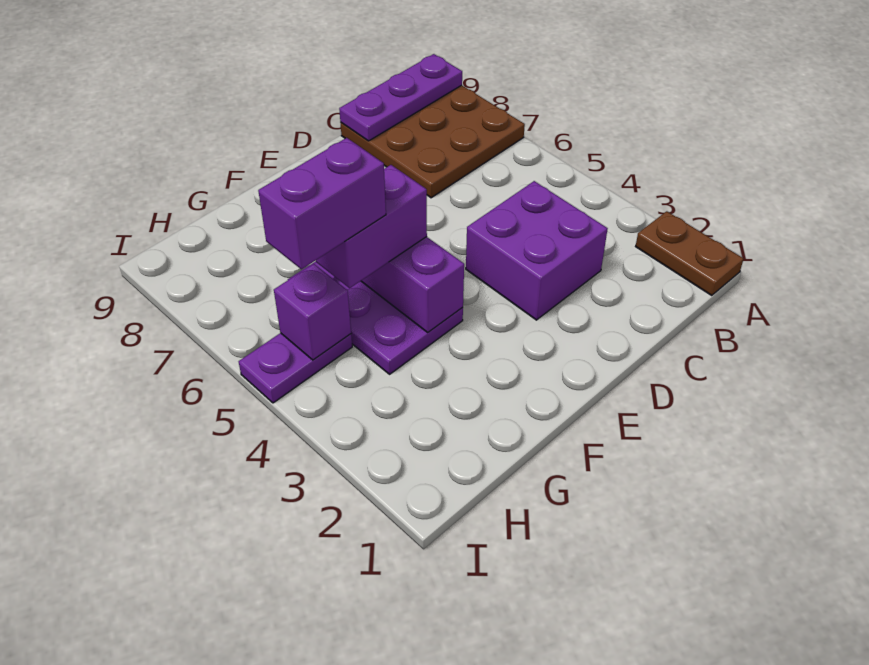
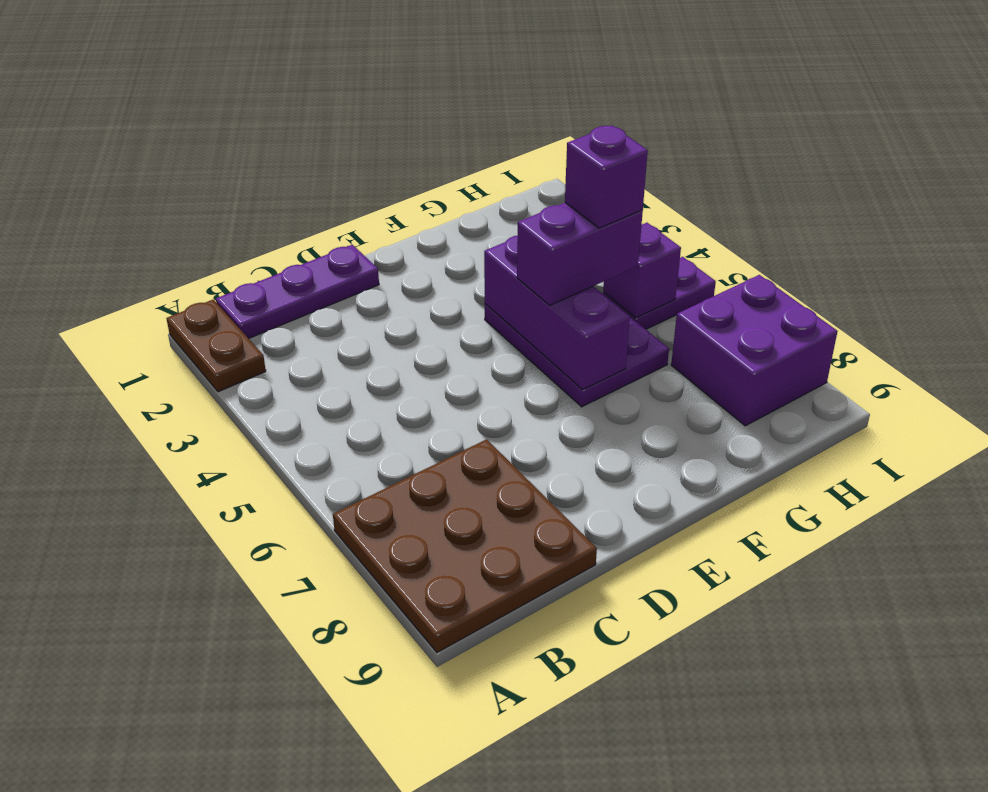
purple 1x3 plate [339,54,462,141] -> purple 1x3 plate moved to [216,245,379,338]
purple 2x2 brick [466,181,608,320] -> purple 2x2 brick moved to [671,275,838,426]
purple 1x2 brick [258,138,386,269] -> purple 1x1 brick [565,125,648,228]

